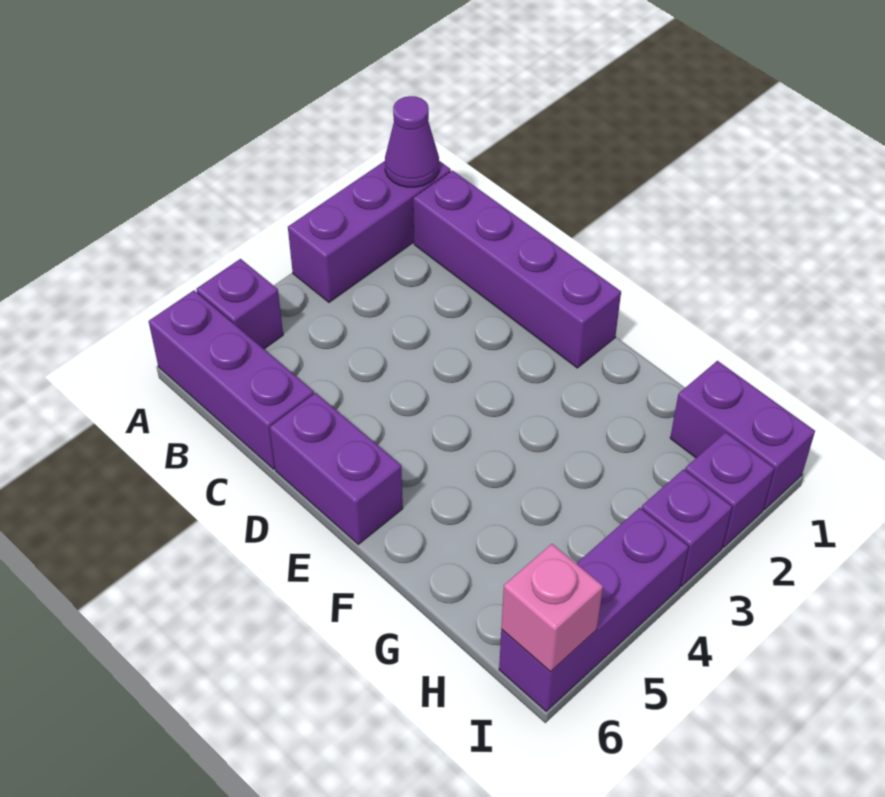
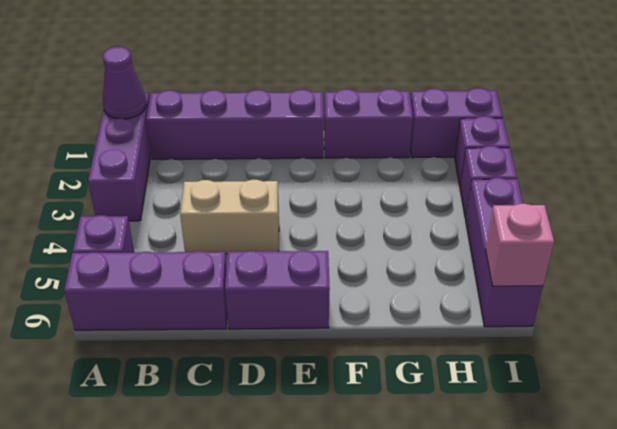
none -> tan 1x2 brick [180,180,279,254]
none -> purple 1x2 brick [324,89,413,158]

